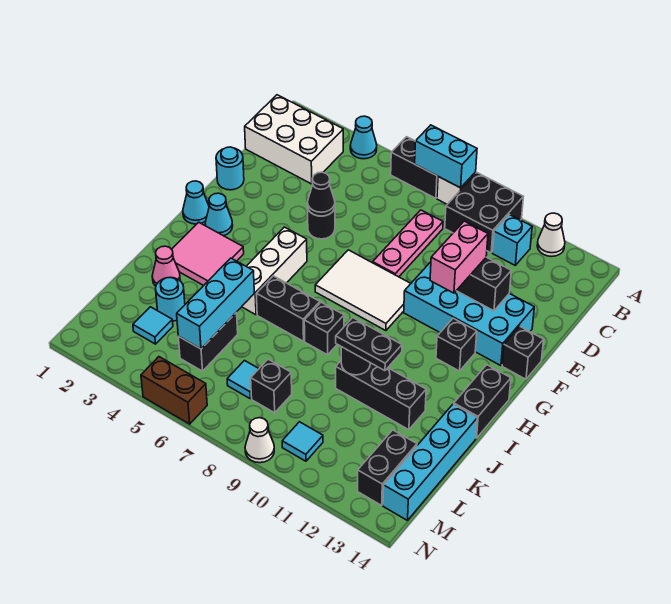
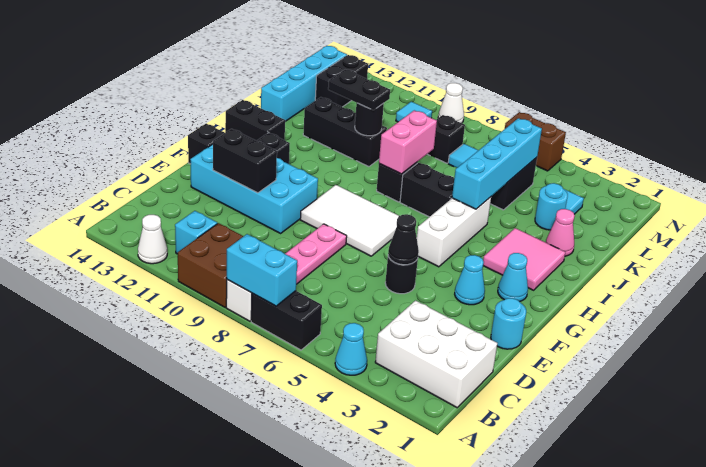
black 2x2 brick [445,173,523,253] -> brown 2x2 brick [178,223,243,307]
pink 1x2 brick [430,221,488,293] -> pink 1x2 brick moved to [379,110,437,174]
cyan 1x1 cone [183,181,209,224] -> cyan 1x1 cone moved to [455,255,485,305]
black 1x2 brick [454,365,511,438] -> black 1x2 brick turned to [225,100,285,141]
cyan 1x3 brick [177,258,254,349] -> cyan 1x4 brick [452,118,542,209]

